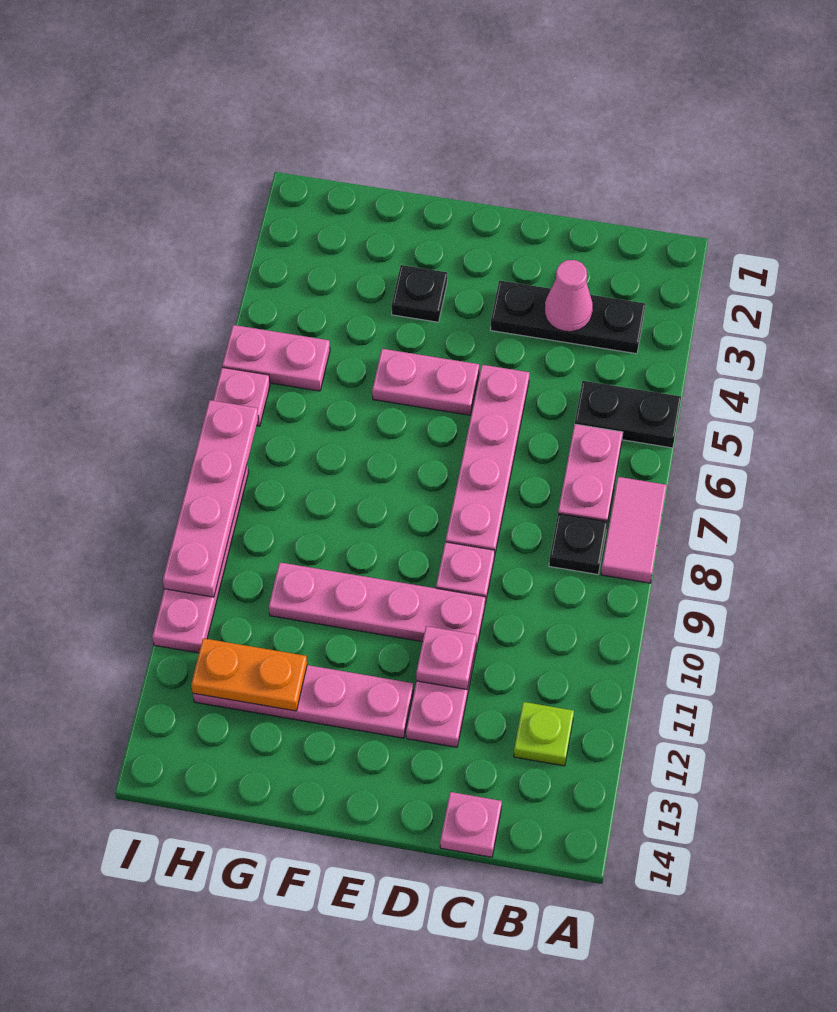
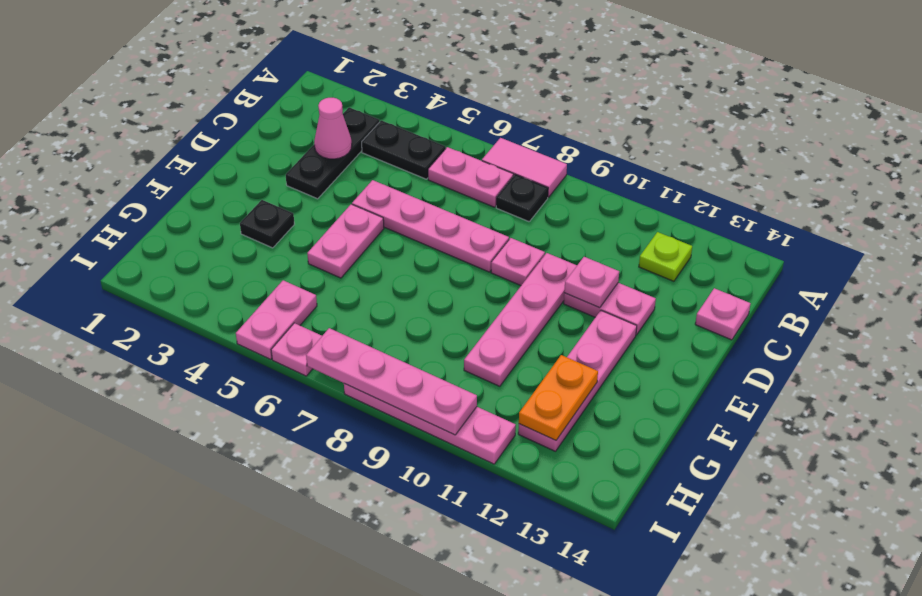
black 1x2 plate [575,381,681,448] -> black 1x2 plate turned to [362,120,446,179]

